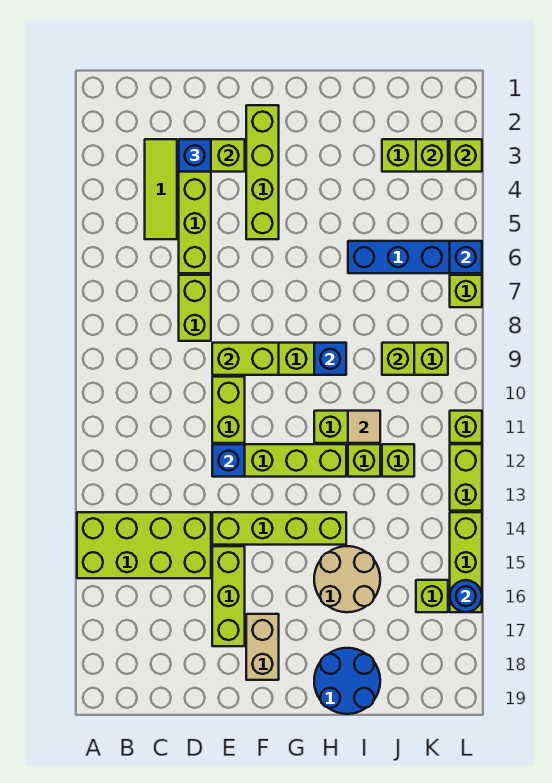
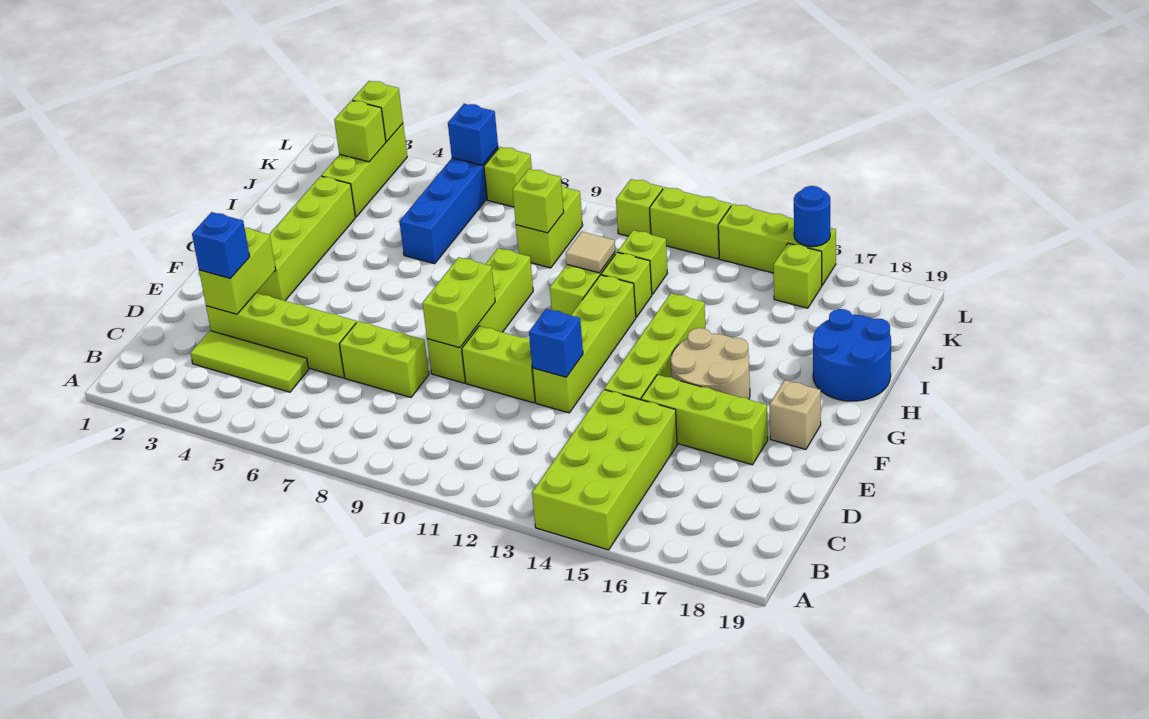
lime 1x4 brick [246,105,279,239] -> lime 1x4 brick turned to [256,176,355,301]
tan 1x2 brick [246,614,279,680] -> tan 1x1 brick [770,380,821,449]
blue 1x1 brick [314,343,346,375] -> none
tan 2x2 round brick [314,546,380,612] -> tan 2x2 round brick moved to [671,328,750,399]

